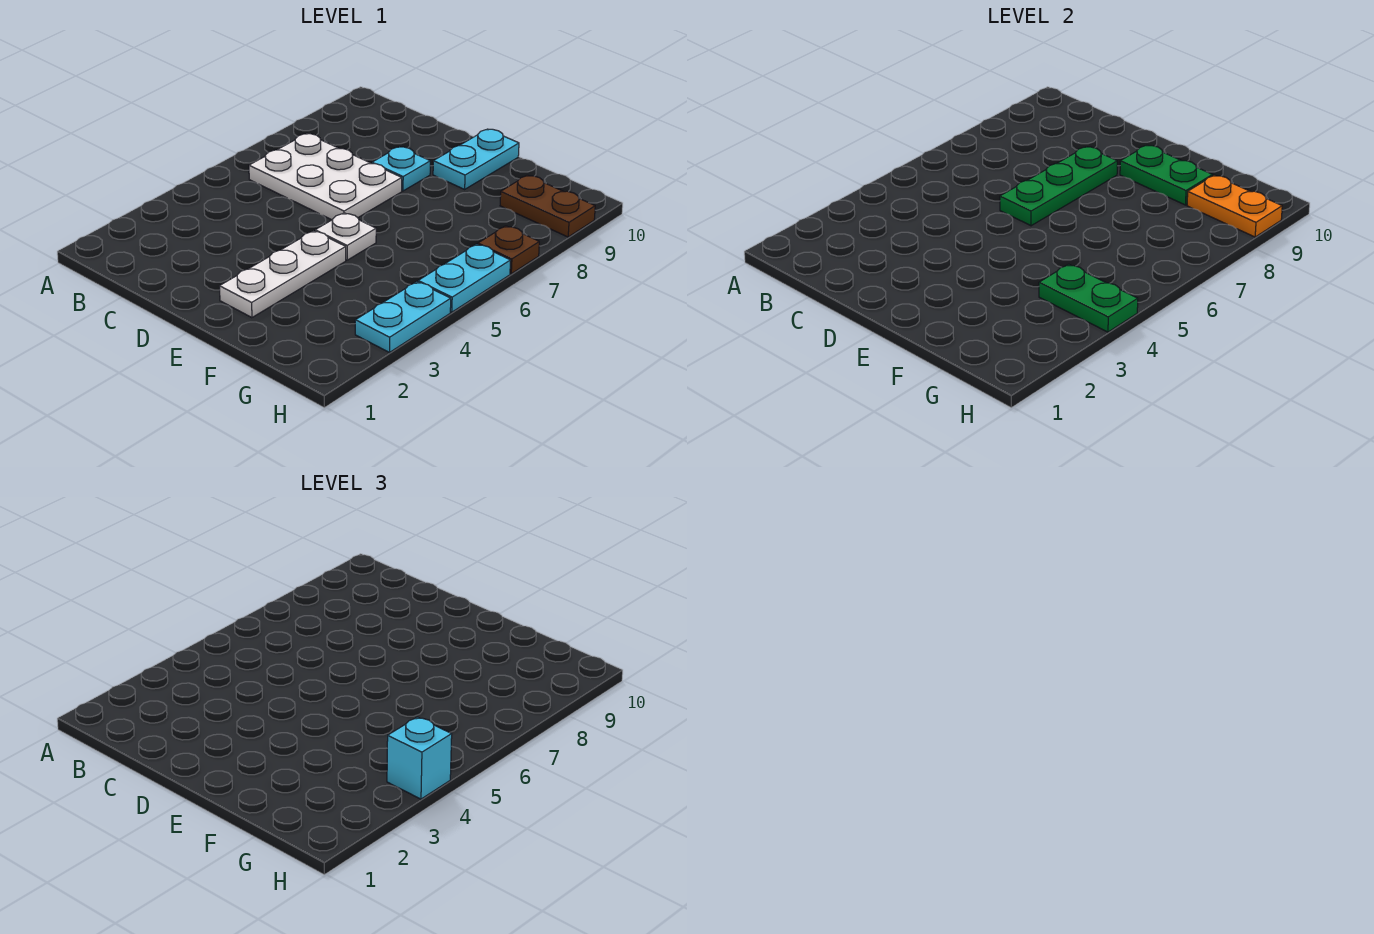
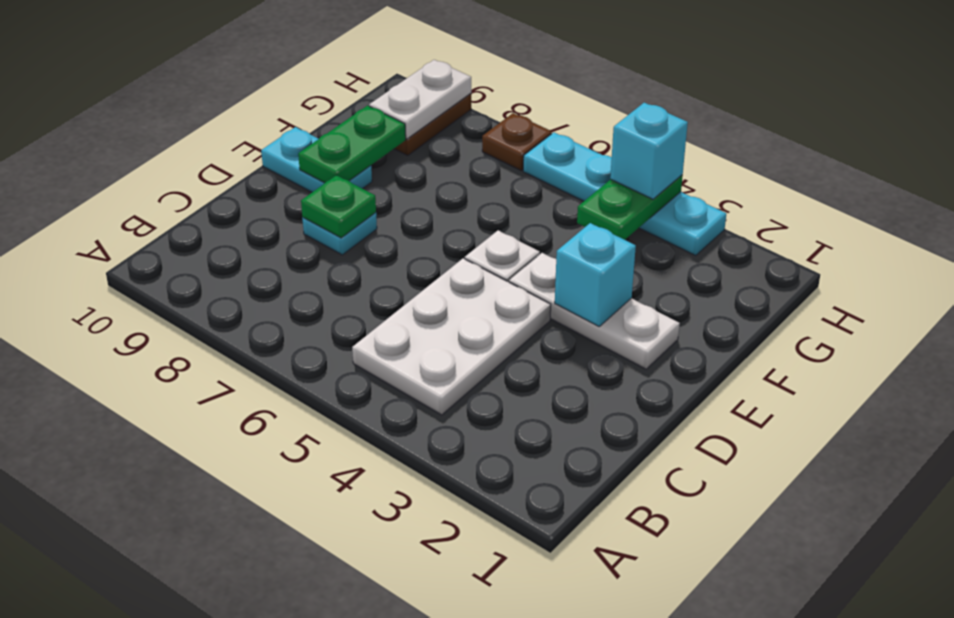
white 2x3 plate [249,134,402,220] -> white 2x3 plate moved to [352,258,551,415]
green 1x3 plate [1000,147,1117,226] -> green 1x1 plate [301,175,376,238]
none -> cyan 1x1 brick [555,223,636,326]
orange 1x2 plate [1187,175,1282,237] -> white 1x2 plate [369,60,471,139]

